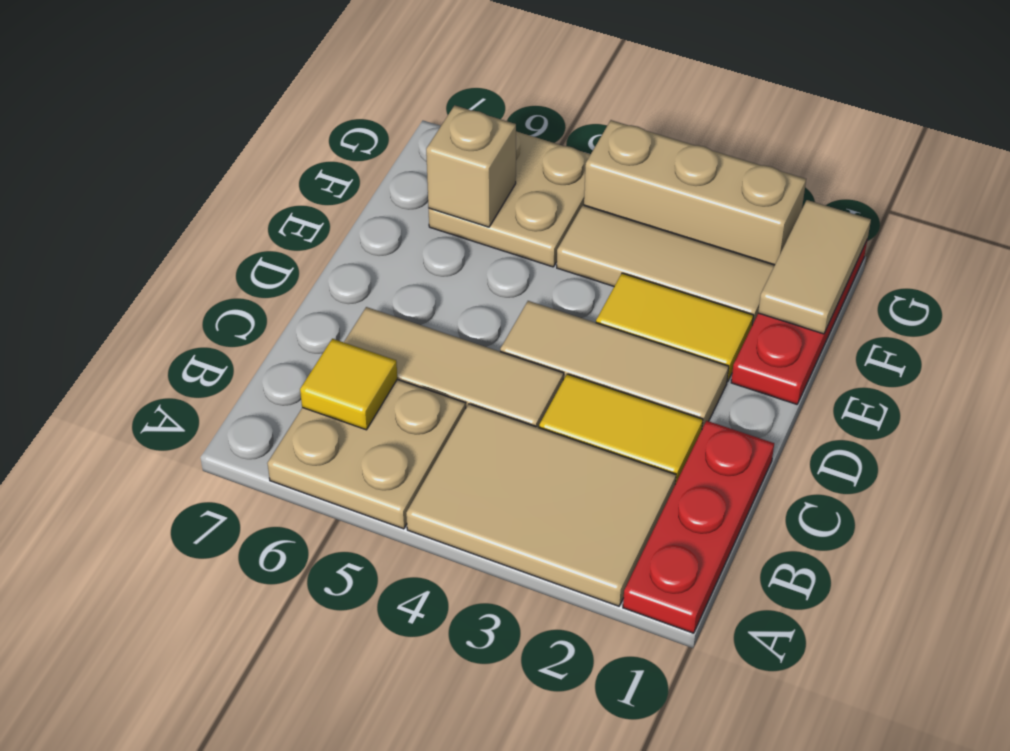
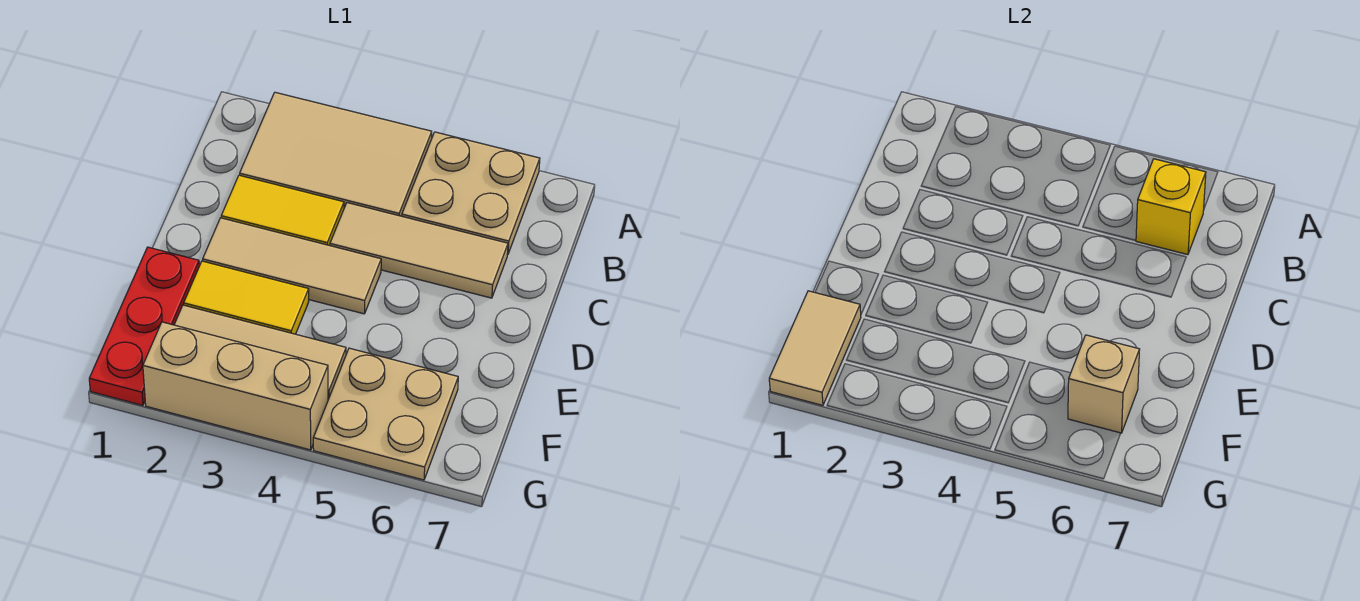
red 1x3 plate [623,421,774,633] -> none
yellow 1x1 tile [300,339,397,430] -> yellow 1x1 brick [1136,159,1206,255]

